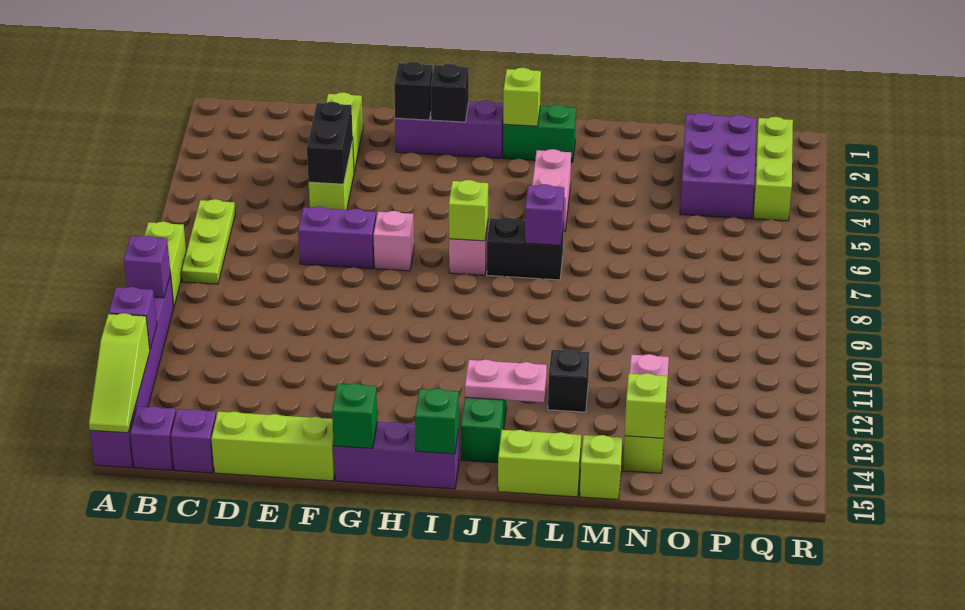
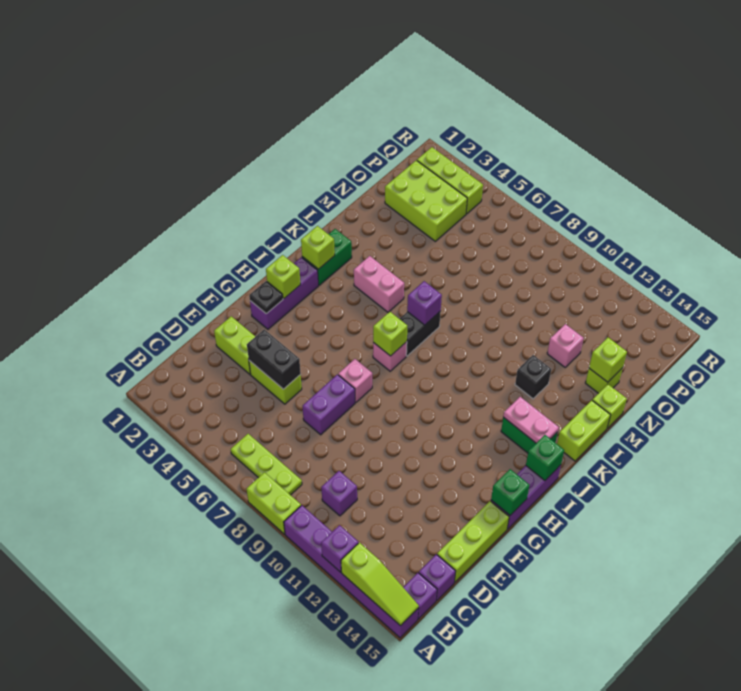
purple 1x1 brick [124,235,171,298] -> purple 1x1 brick moved to [321,471,357,516]
black 1x1 brick [394,62,433,120] -> black 1x1 plate [249,281,283,314]
black 1x1 brick [431,64,469,122] -> lime 1x1 brick [266,255,300,299]
pink 1x2 plate [465,360,547,402] -> pink 1x2 plate turned to [503,397,559,443]
purple 2x3 brick [680,113,757,219] -> lime 2x3 brick [385,160,467,241]

